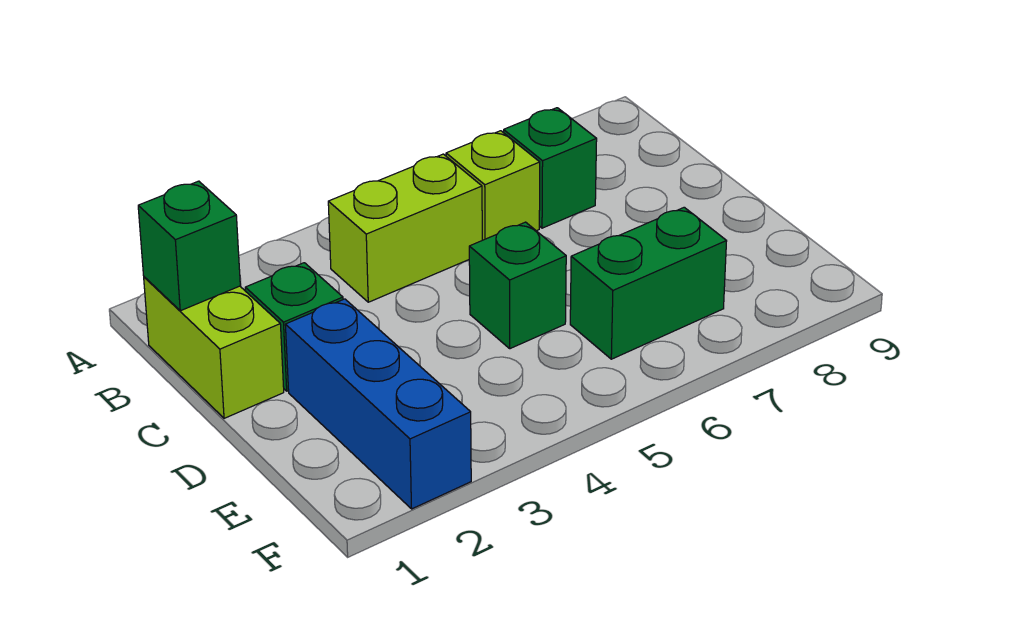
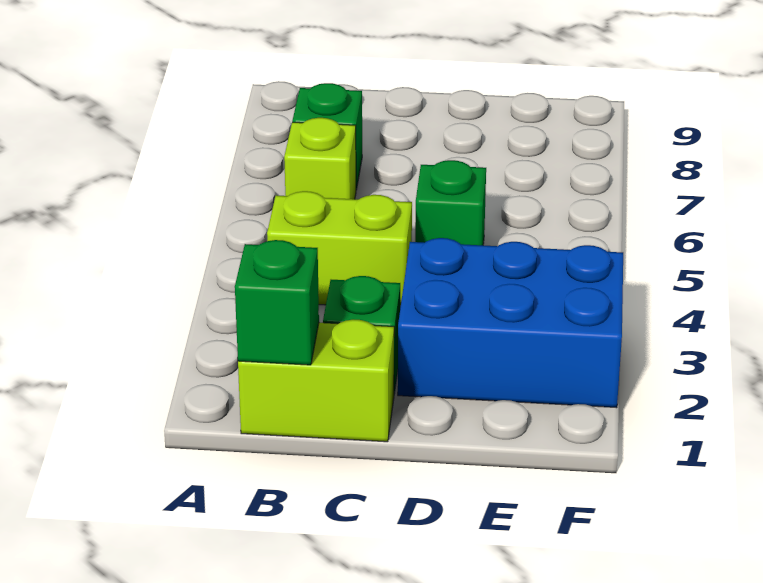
lime 1x2 brick [328,154,482,302] -> lime 1x2 brick turned to [267,191,412,307]
blue 1x3 brick [285,299,471,509] -> blue 2x3 brick [398,238,623,408]
green 1x2 brick [570,207,727,359] -> none

